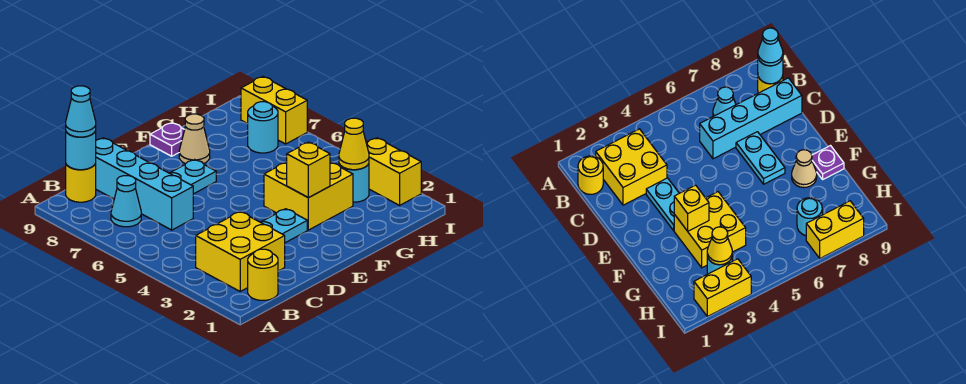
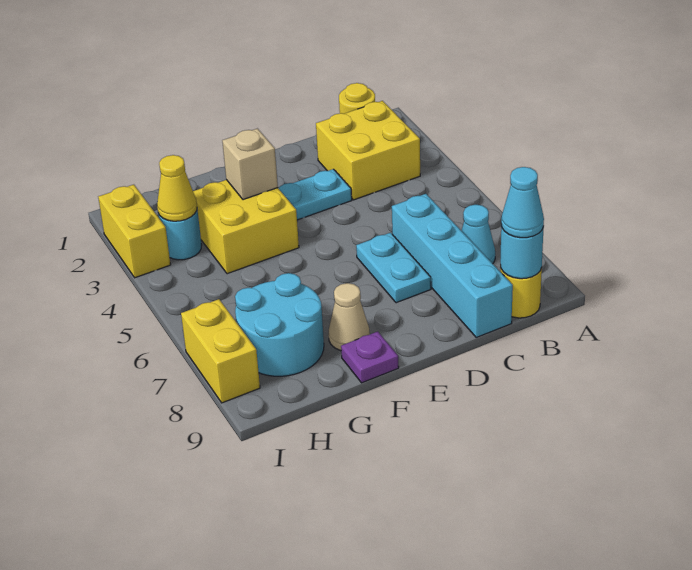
cyan 1x2 plate [170,160,216,194] -> cyan 1x2 plate turned to [356,233,431,303]
yellow 1x1 brick [287,142,330,198] -> tan 1x1 brick [222,129,278,200]
cyan 1x1 round brick [248,102,278,153] -> cyan 2x2 round brick [235,273,324,376]

